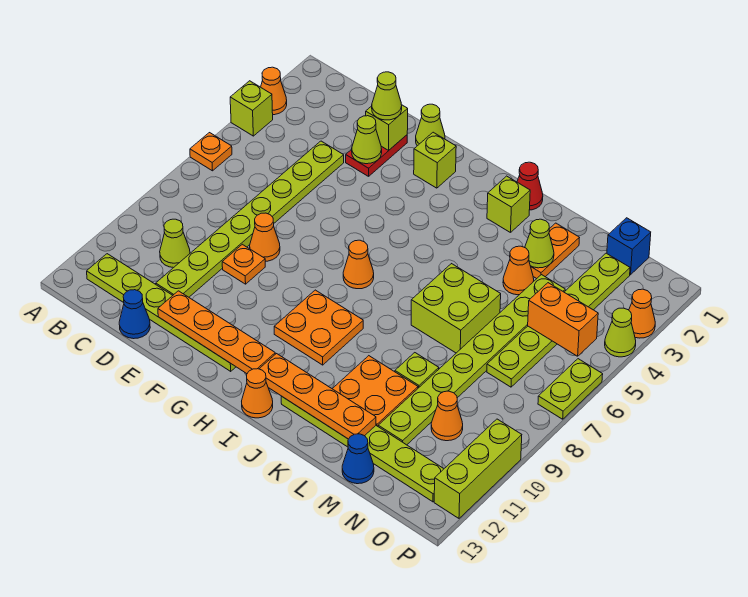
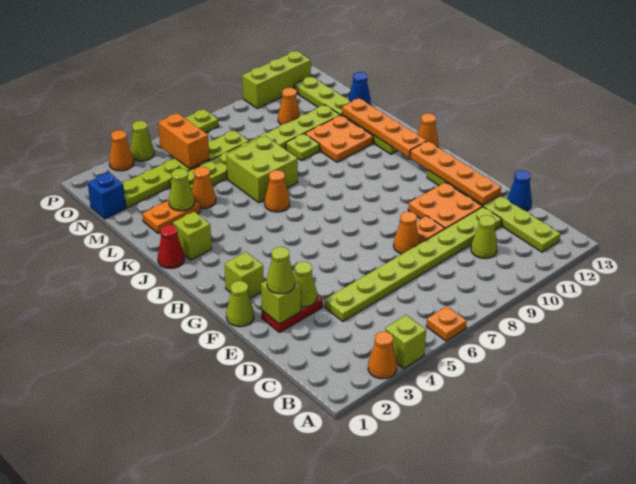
orange 1x1 cone [343,240,374,289] -> orange 1x1 cone moved to [265,170,290,212]
orange 2x2 plate [274,290,363,365] -> orange 2x2 plate moved to [408,182,482,229]

